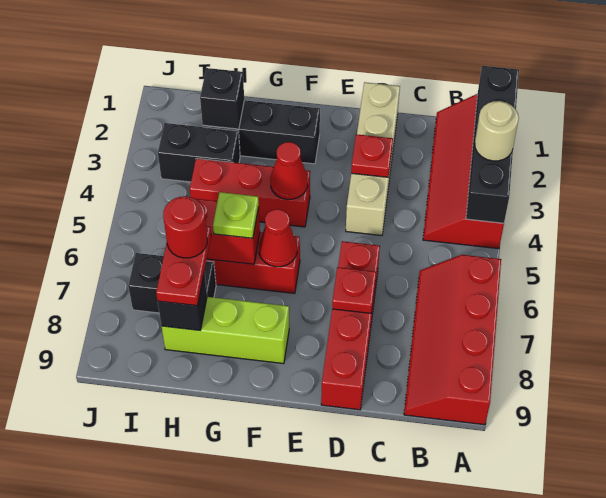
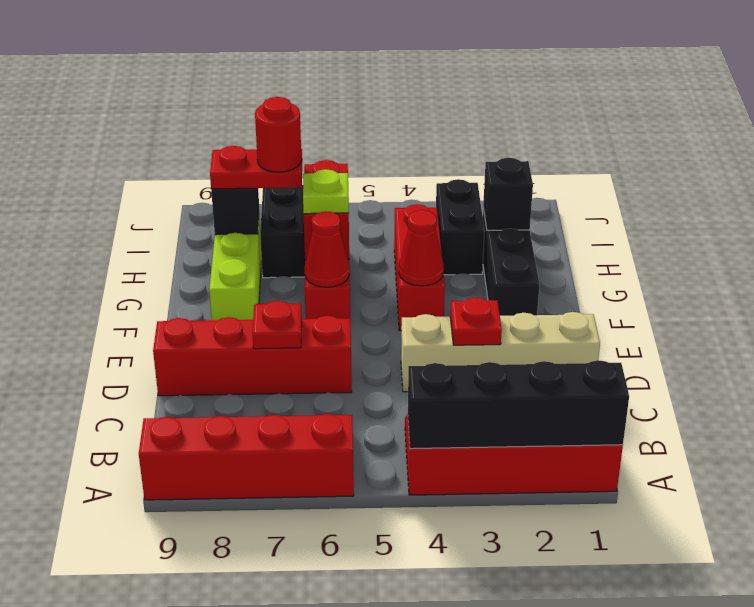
tan 1x1 round brick [475,101,519,161] -> none

